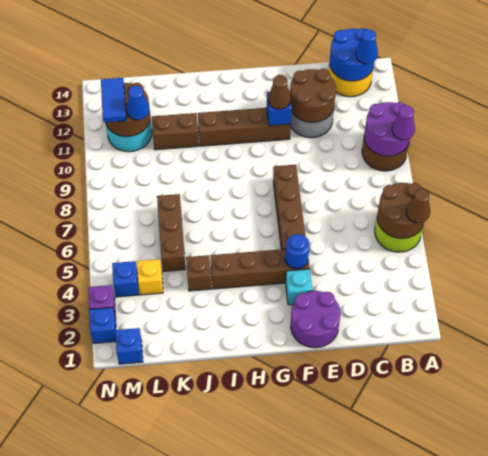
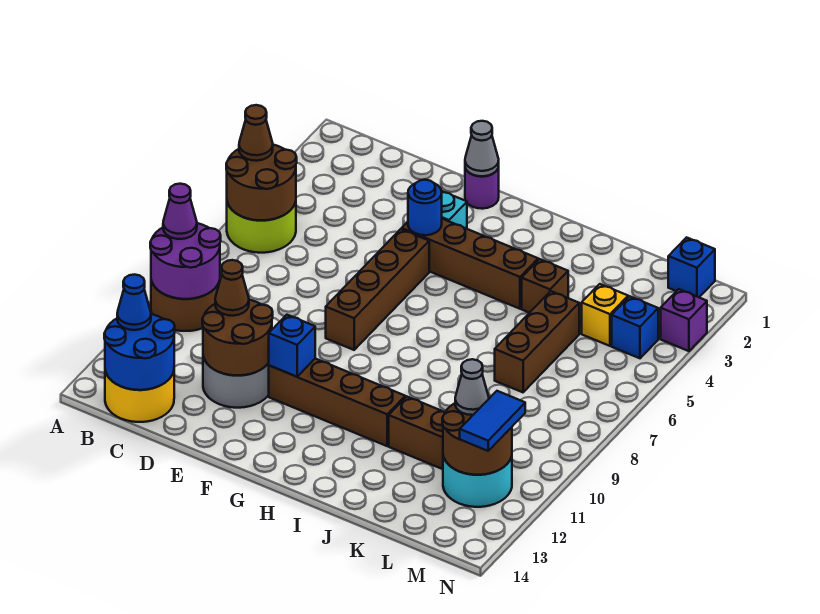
purple 2x2 round brick [291,291,341,348] -> purple 1x1 round brick [465,166,499,209]
none -> grey 1x1 cone [465,121,499,176]
brown 1x1 cone [268,75,291,109] -> brown 1x1 cone moved to [215,260,249,316]
blue 1x1 cone [126,86,149,120] -> grey 1x1 cone [455,359,489,415]
blue 1x1 brick [89,307,116,343] -> none

